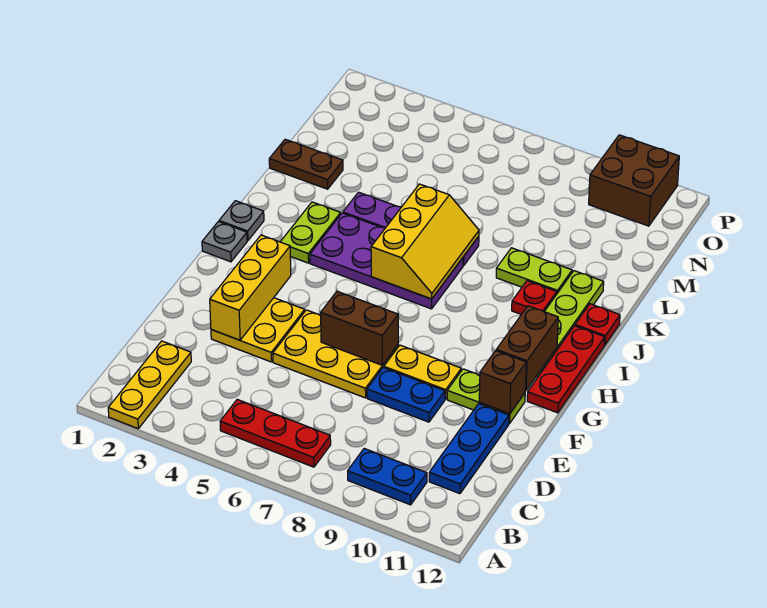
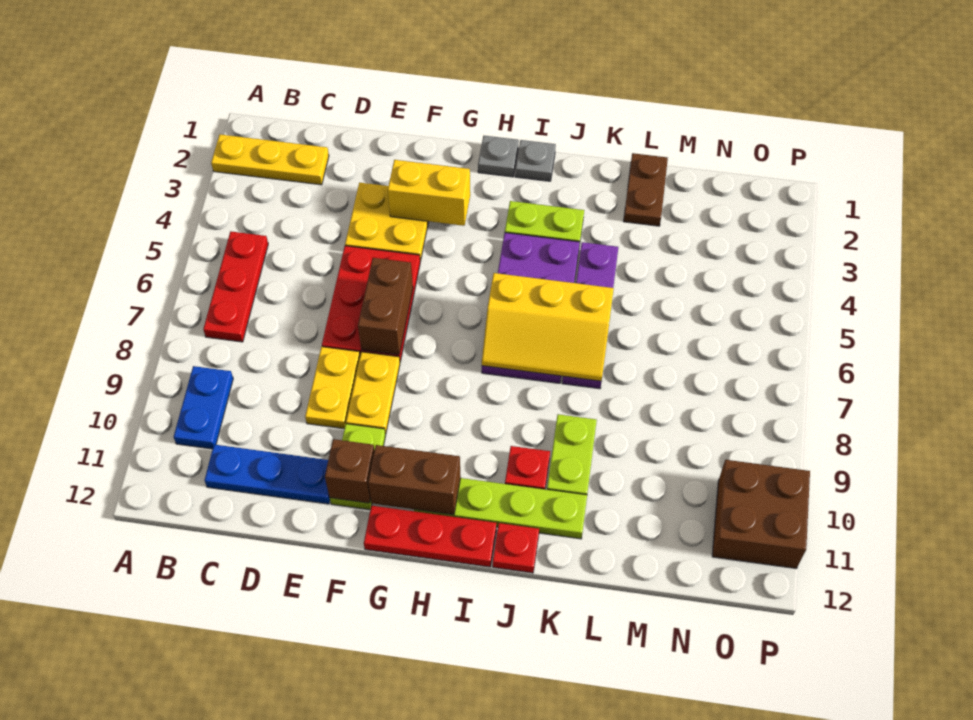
yellow 1x3 brick [210,235,291,340] -> yellow 1x2 brick [388,160,470,226]
yellow 2x3 plate [273,310,398,398] -> red 2x3 plate [322,246,420,361]
blue 1x2 plate [367,368,445,422] -> yellow 1x2 plate [305,347,360,429]

